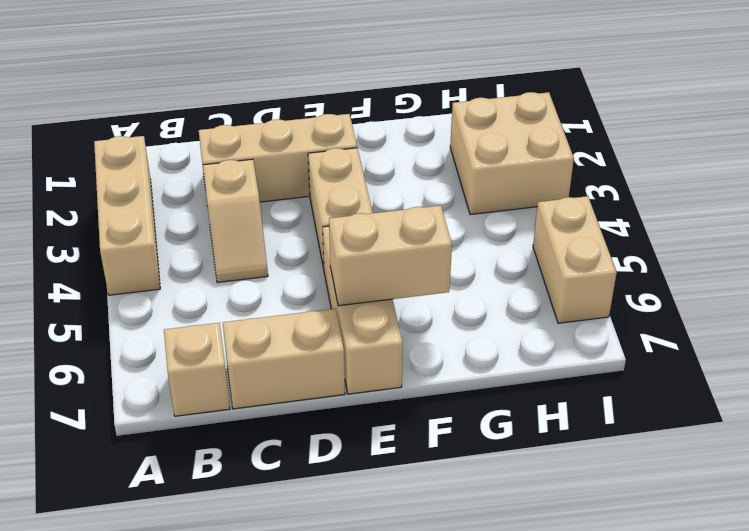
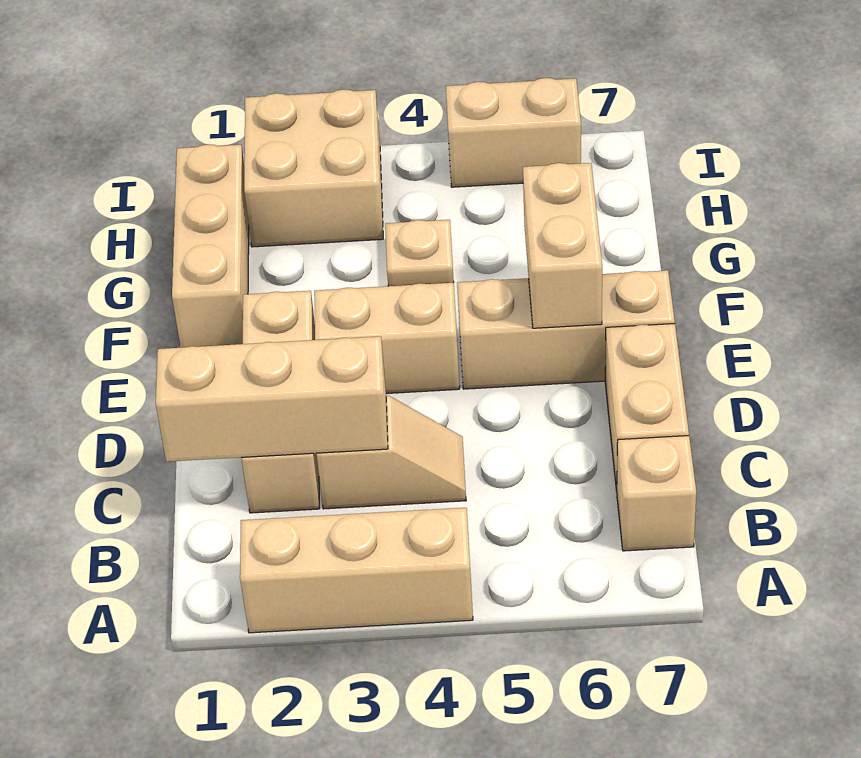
none -> tan 1x3 brick [156,336,388,462]
none -> tan 1x3 brick [172,144,249,348]
none -> tan 1x1 plate [385,220,454,286]

